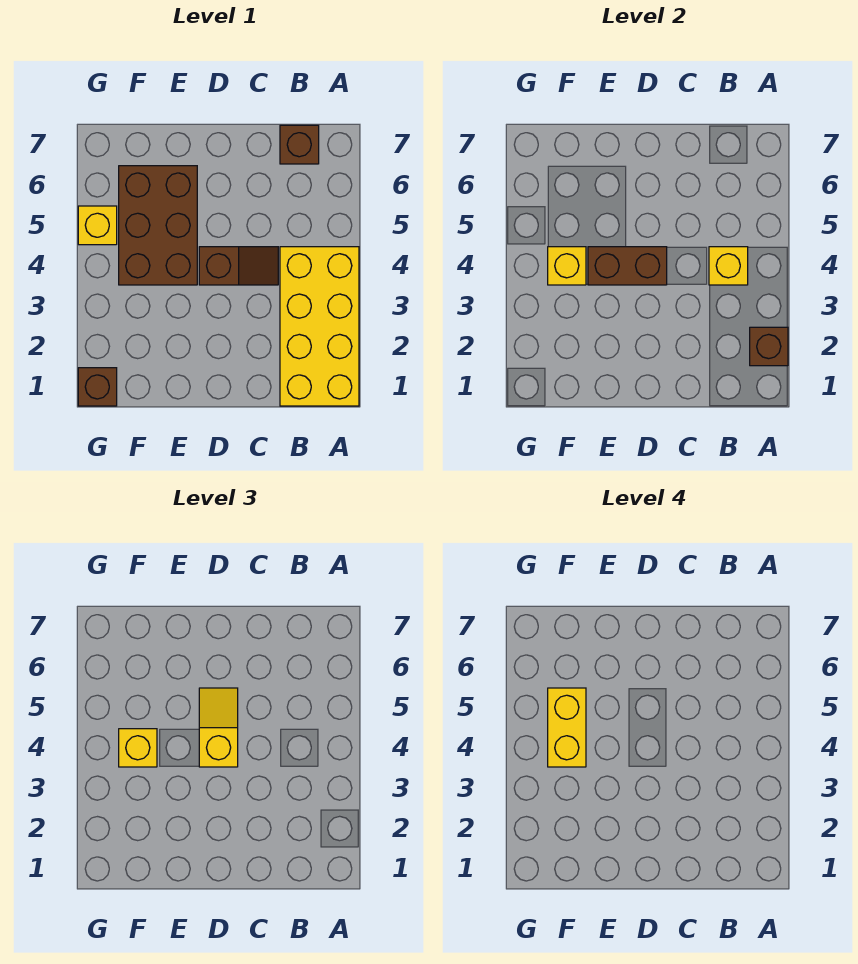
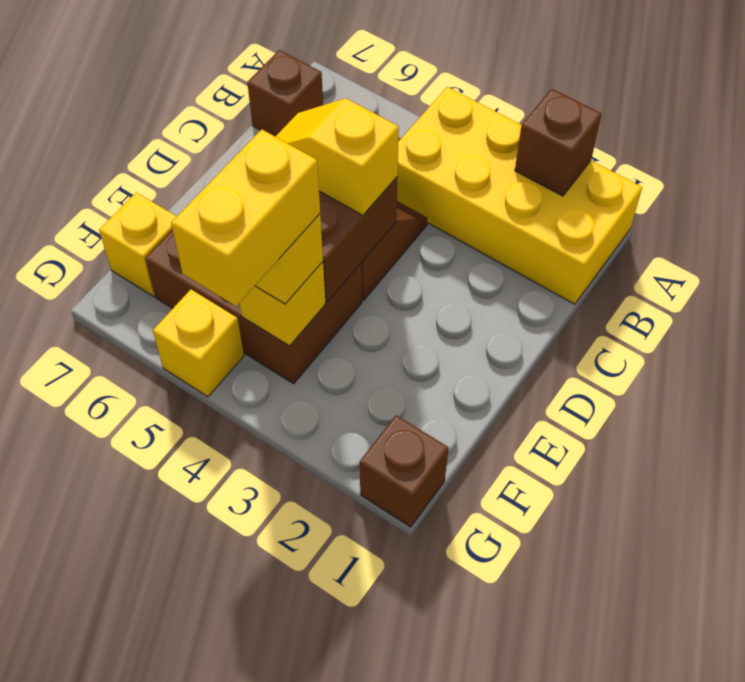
yellow 1x1 brick [709,247,748,285] -> yellow 1x1 brick moved to [99,193,177,296]
yellow 1x2 brick [548,688,586,767] -> yellow 1x2 brick turned to [171,129,320,306]

